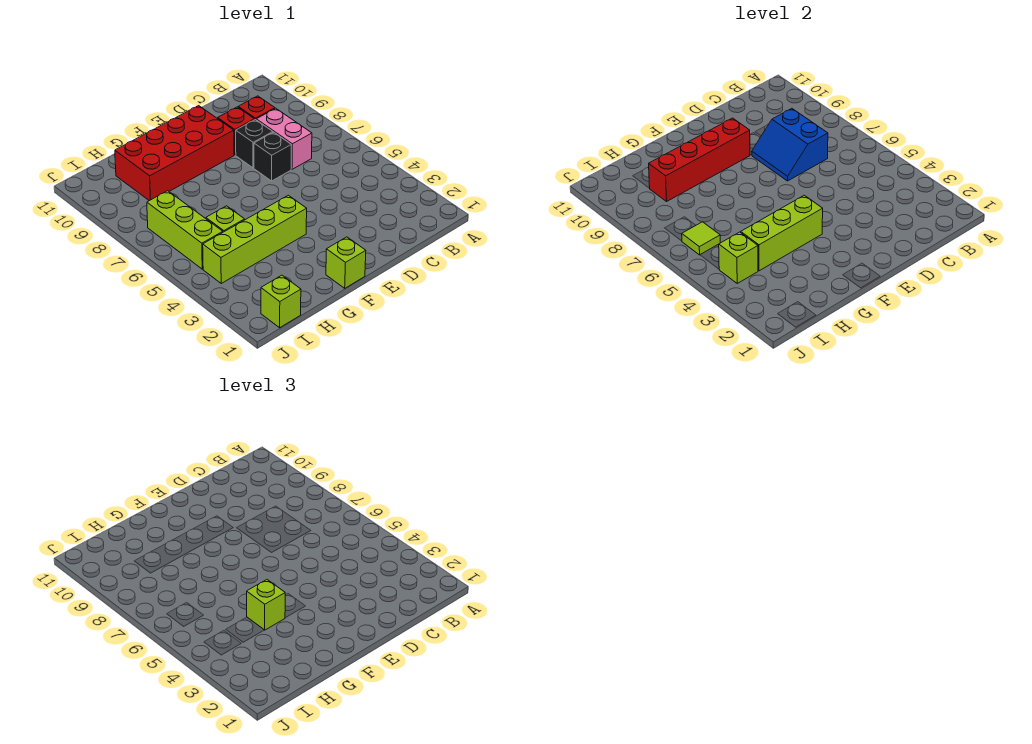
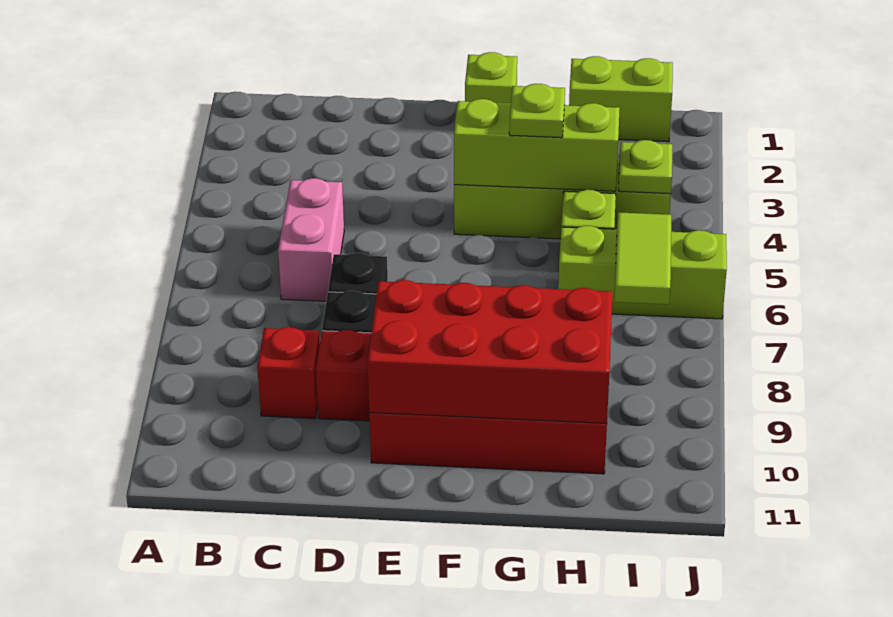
pink 1x2 brick [256,108,312,169] -> pink 1x2 brick moved to [278,178,344,301]
blue 2x2 slope [752,108,828,181] -> none
red 1x4 brick [649,118,750,201] -> red 2x4 brick [368,280,613,423]
lime 1x1 brick [247,580,285,630] -> lime 1x1 plate [509,84,565,138]
lime 1x1 brick [261,275,301,328] -> lime 1x2 brick [569,56,673,142]
lime 1x1 brick [719,232,758,283] -> lime 1x1 plate [619,140,672,194]
lime 1x3 brick [147,191,223,269] -> lime 1x3 brick turned to [558,226,727,319]
lime 1x1 tile [682,222,720,255] -> lime 1x2 tile [614,212,671,304]

